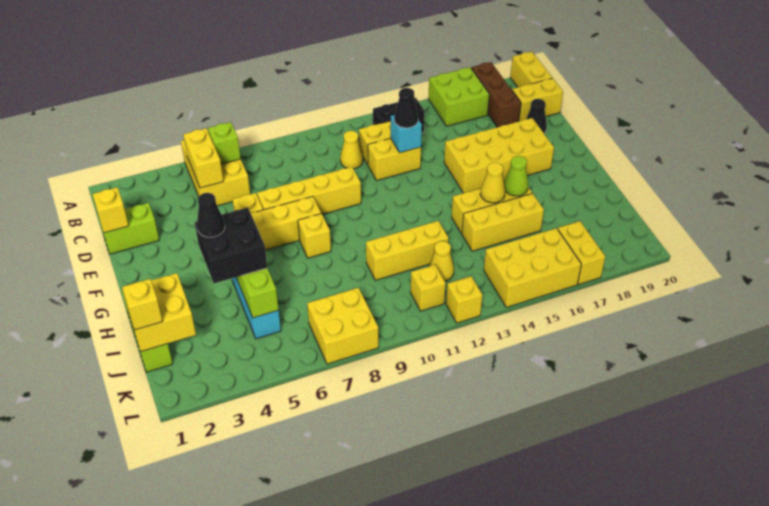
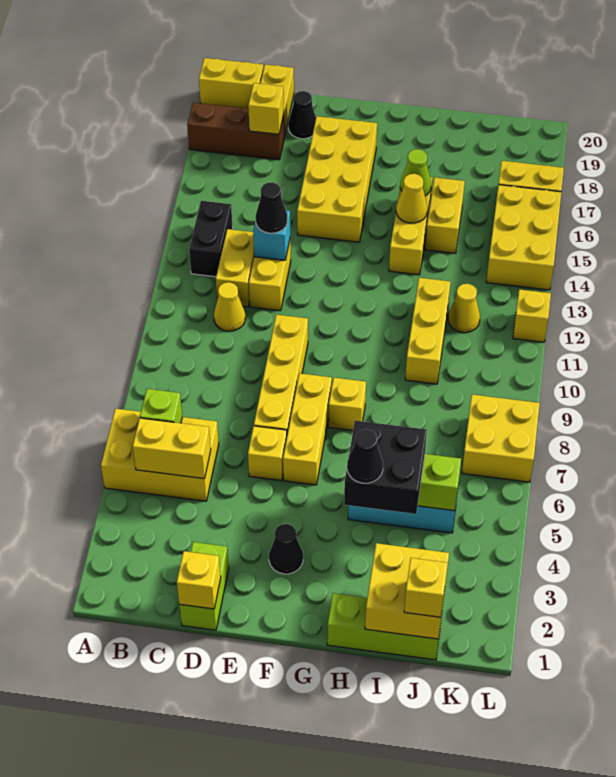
lime 2x2 brick [428,67,489,126] -> none
none -> black 1x1 cone [269,524,303,574]
yellow 1x3 brick [462,193,544,251] -> yellow 1x2 brick [425,178,465,253]
yellow 1x1 brick [411,265,446,311] -> yellow 1x1 brick moved to [248,83,284,134]

